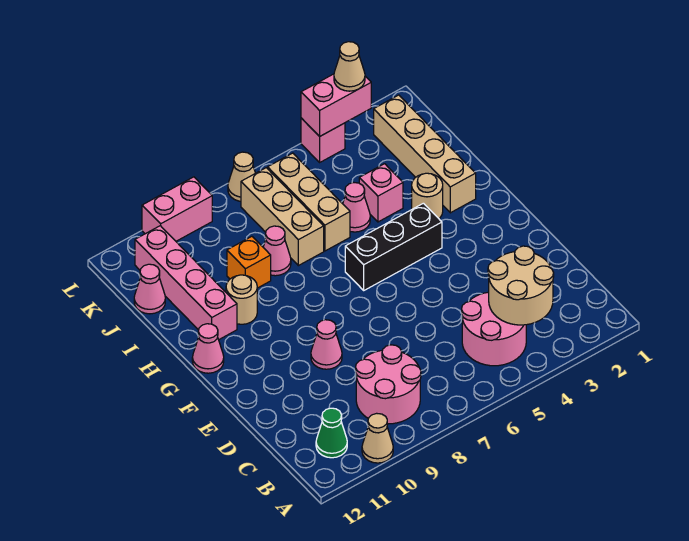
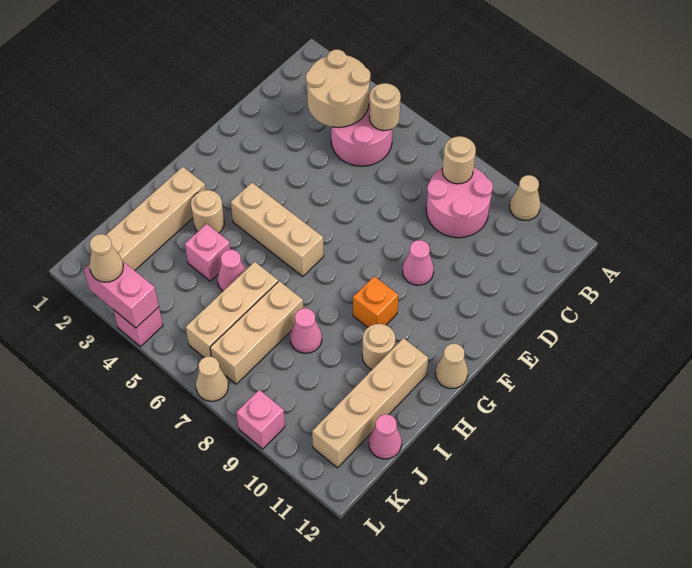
none -> tan 1x1 round brick [369,83,401,131]
none -> tan 1x1 round brick [442,136,476,184]
green 1x1 cone [316,408,347,458] -> none
black 1x3 brick [345,203,442,290] -> tan 1x3 brick [231,183,324,276]
pink 1x1 cone [192,324,224,373] -> tan 1x1 cone [435,344,468,389]
pink 1x4 brick [135,226,237,340] -> tan 1x4 brick [312,338,428,468]
orange 1x1 brick [227,237,271,288] -> orange 1x1 brick moved to [353,276,398,327]
pink 1x2 brick [142,177,212,241] -> pink 1x1 brick [236,390,285,449]

